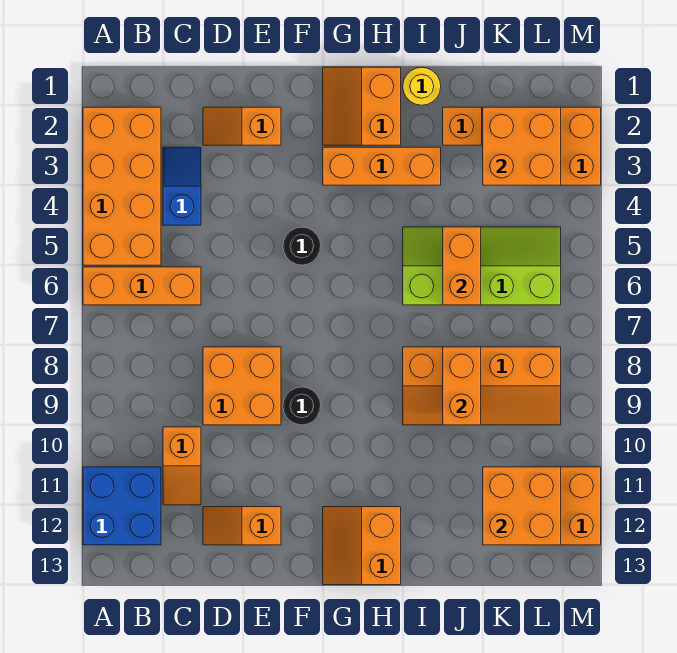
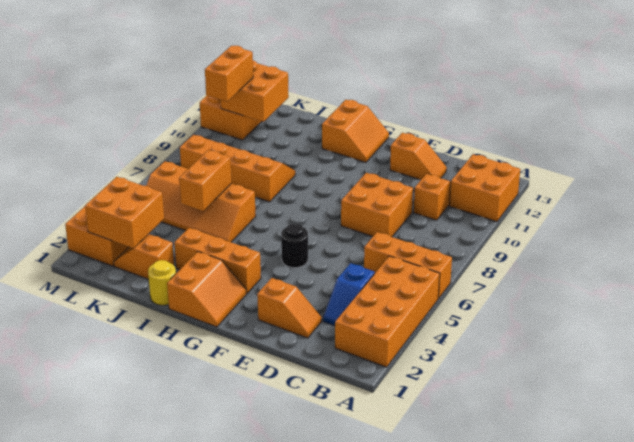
blue 2x2 brick [83,467,161,545] -> orange 2x2 brick [449,154,520,222]
black 1x1 round brick [283,387,321,425] -> none
lime 2x4 slope [403,227,561,305] -> orange 2x4 slope [146,161,256,242]
orange 1x2 brick [443,347,481,425] -> orange 1x2 brick moved to [205,46,253,102]

